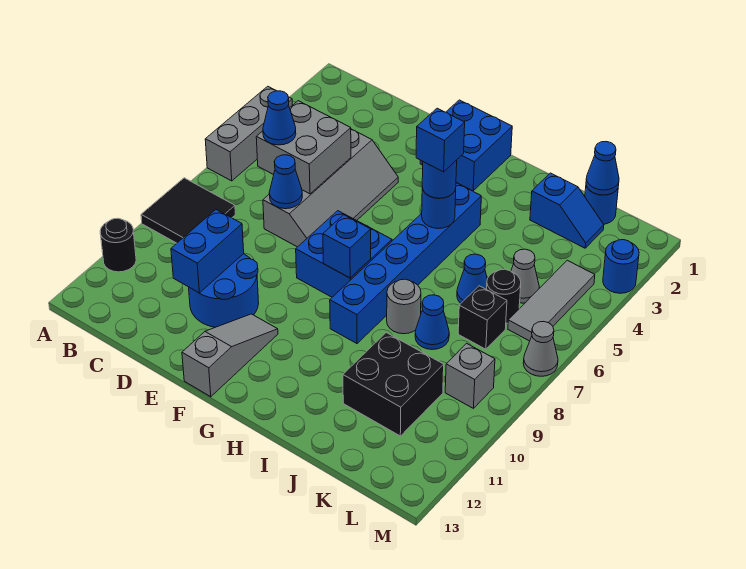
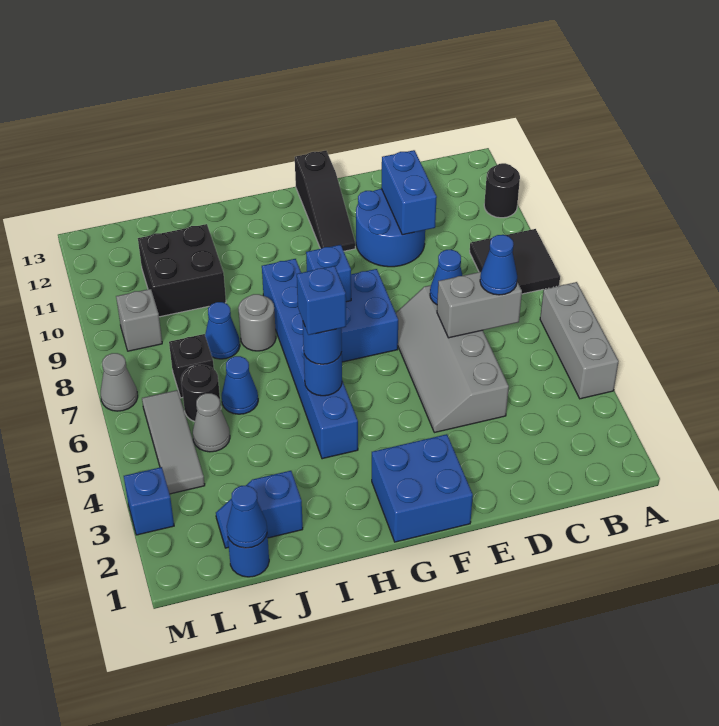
grey 2x2 brick [256,101,351,194] -> grey 1x2 brick [437,272,522,338]
grey 1x3 slope [182,314,278,397] -> black 1x3 slope [295,151,355,251]
blue 1x1 round brick [603,240,639,293] -> blue 1x1 brick [124,467,174,535]

